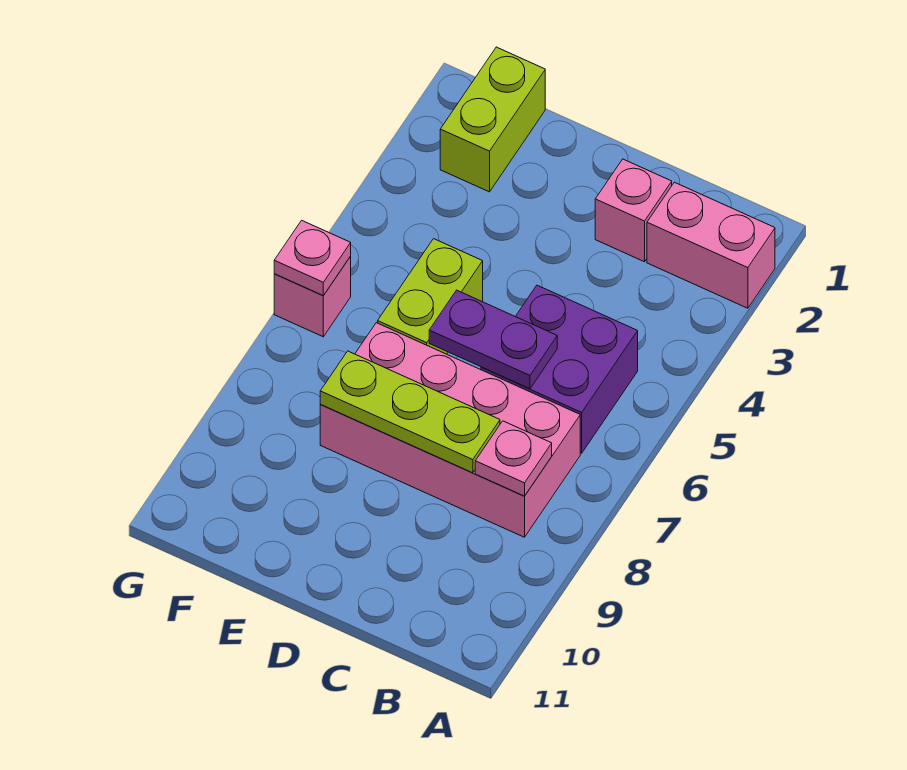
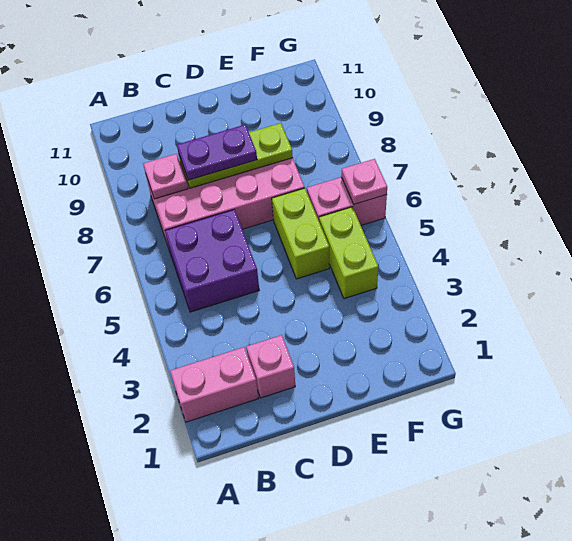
purple 1x2 plate [429,290,557,389] -> purple 1x2 plate moved to [177,125,257,180]
lime 1x2 brick [440,47,545,192] -> lime 1x2 brick moved to [319,207,378,299]
pink 1x1 brick [274,257,351,337] -> pink 1x2 brick [307,177,387,225]

